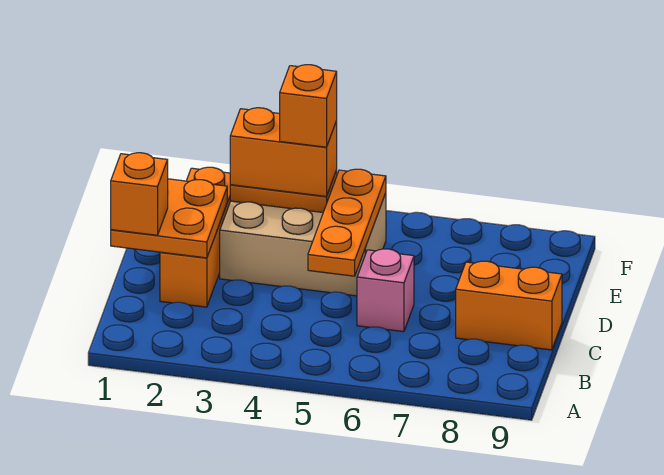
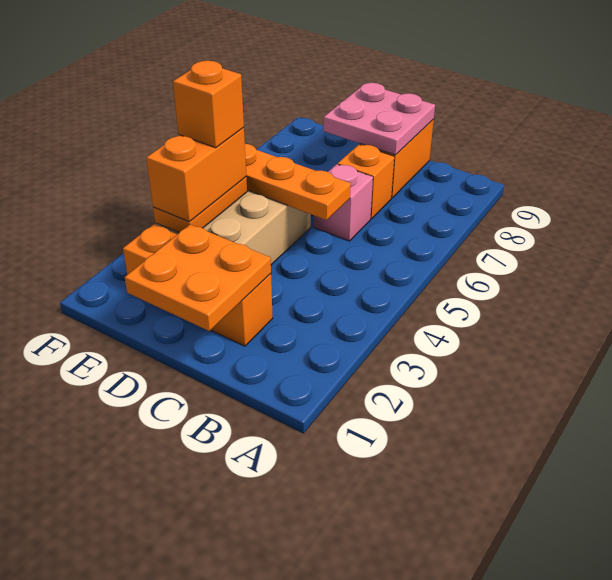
orange 1x1 brick [111,153,168,235] -> orange 1x1 brick moved to [337,145,394,219]
none -> pink 2x2 plate [323,83,435,155]

